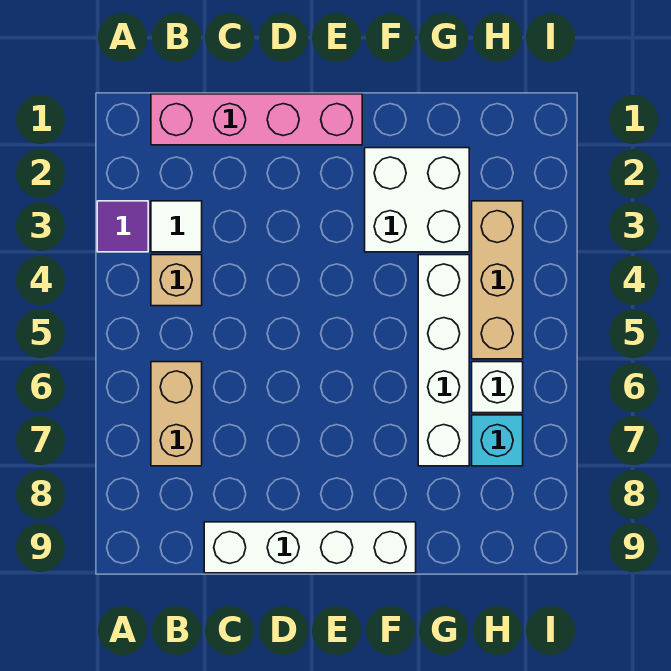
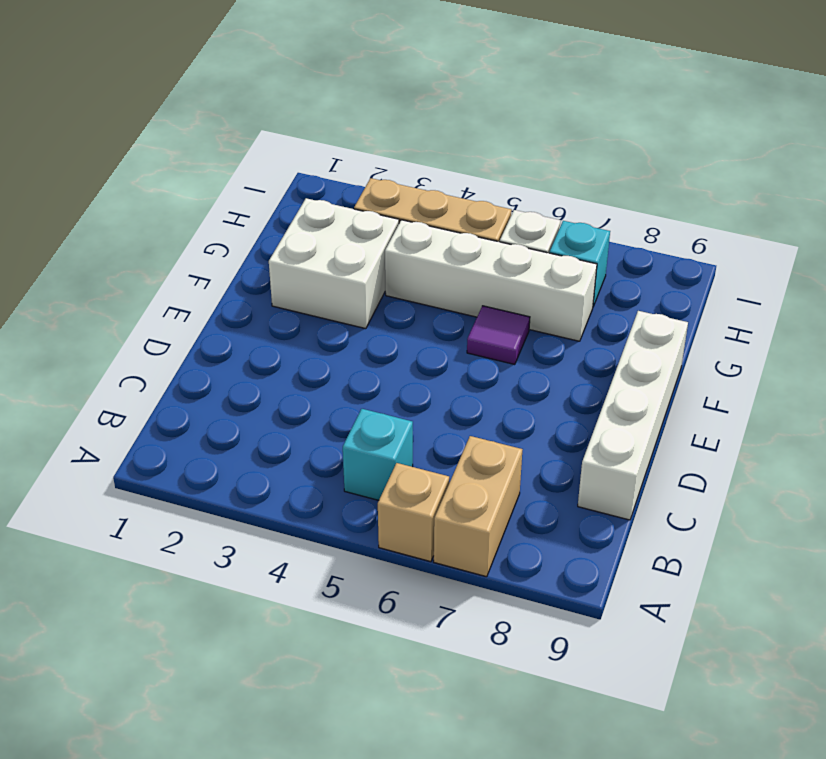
purple 1x1 tile [97,201,148,252] -> purple 1x1 tile moved to [467,306,530,365]
pink 1x4 brick [151,94,362,145] -> none
white 1x1 tile [151,201,202,252] -> none
tan 1x1 brick [151,255,202,306] -> tan 1x1 brick moved to [378,463,449,562]
none -> cyan 1x1 brick [343,409,413,500]
tan 1x2 brick [151,362,202,466] -> tan 1x2 brick turned to [434,436,522,577]

